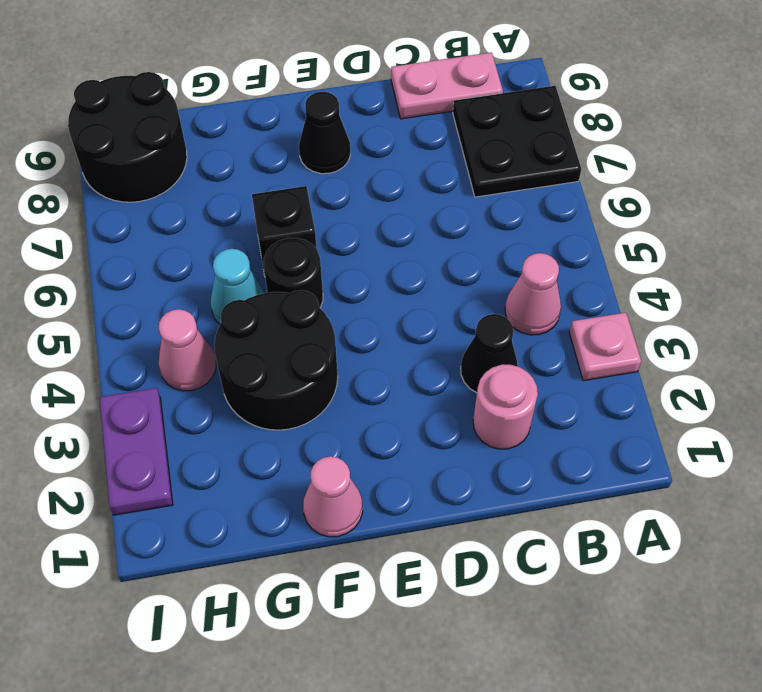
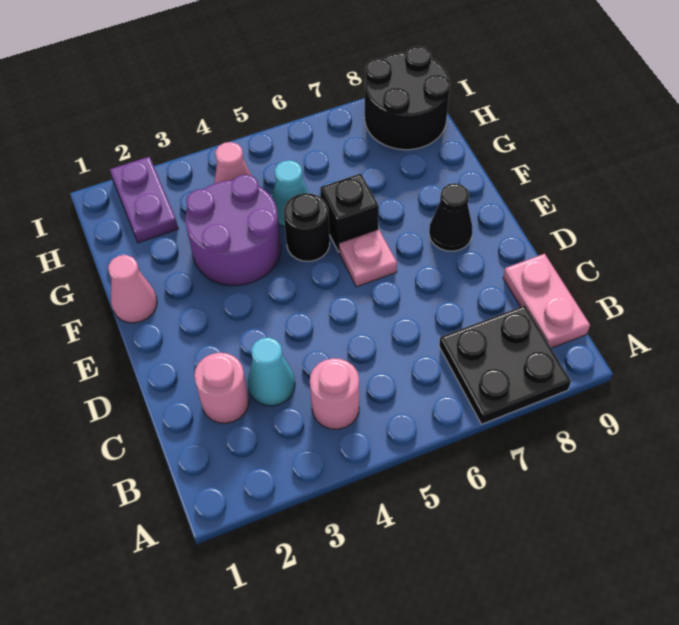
pink 1x1 plate [569,313,641,381] -> pink 1x1 plate moved to [339,230,397,287]
pink 1x1 cone [505,253,561,335] -> pink 1x1 round brick [310,358,359,429]
black 1x1 cone [461,314,518,393] -> cyan 1x1 cone [248,337,295,406]
black 2x2 round brick [214,290,338,430] -> purple 2x2 round brick [185,175,281,286]
purple 1x2 plate [99,388,173,515] -> purple 1x2 plate turned to [110,157,178,243]

